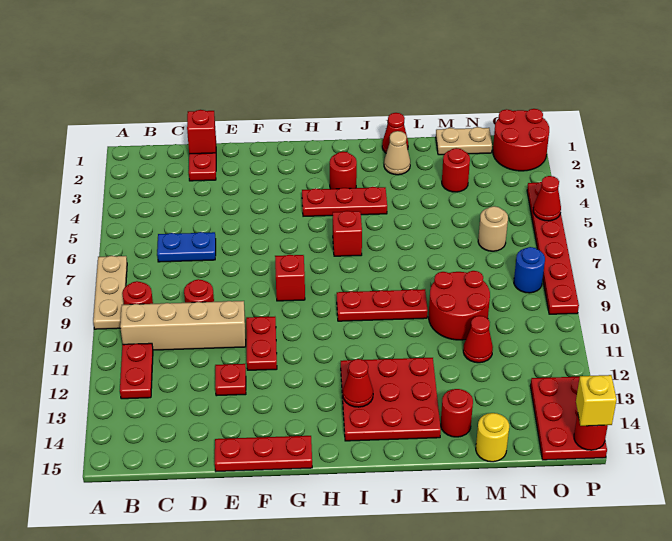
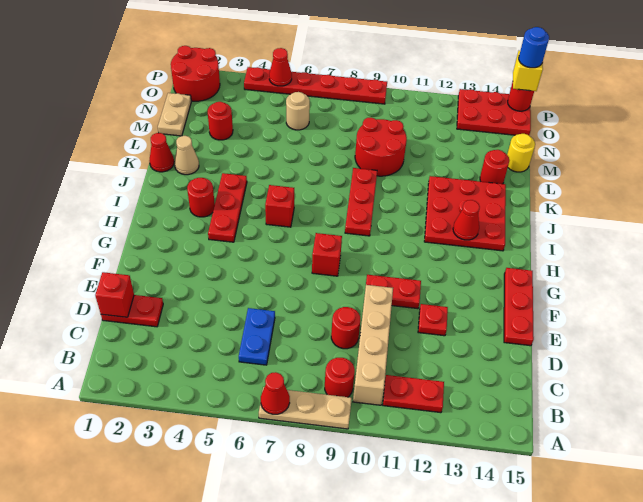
red 1x1 cone [463,316,493,363] -> red 1x1 cone moved to [261,372,290,414]
blue 1x1 round brick [514,247,545,293] -> blue 1x1 round brick moved to [519,27,549,68]

